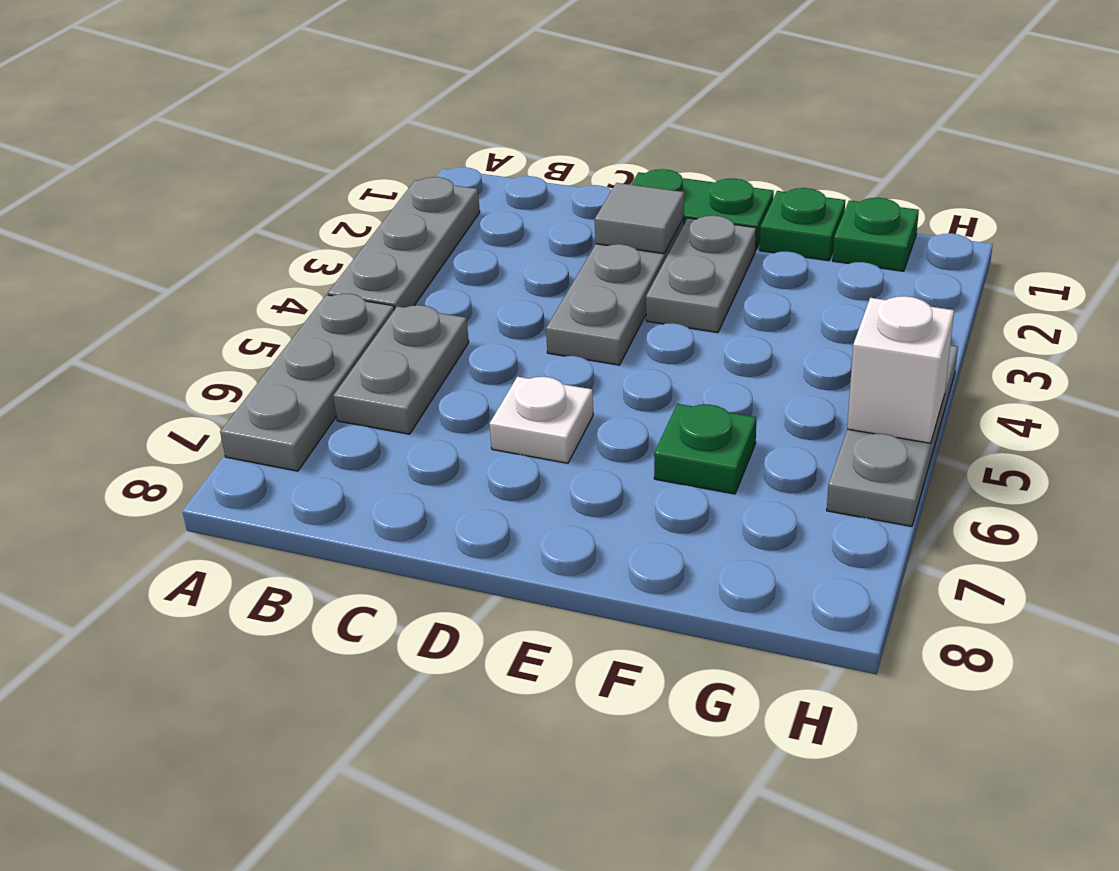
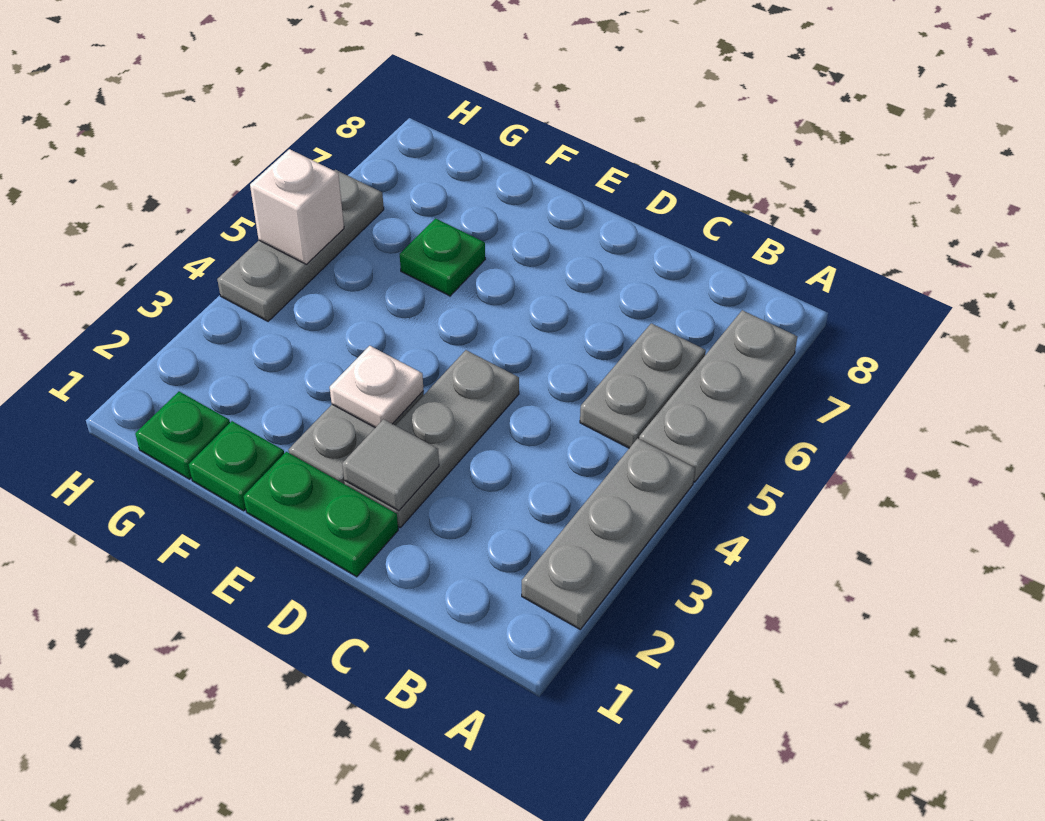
white 1x1 plate [489,377,593,463] -> white 1x1 plate moved to [330,346,424,428]

